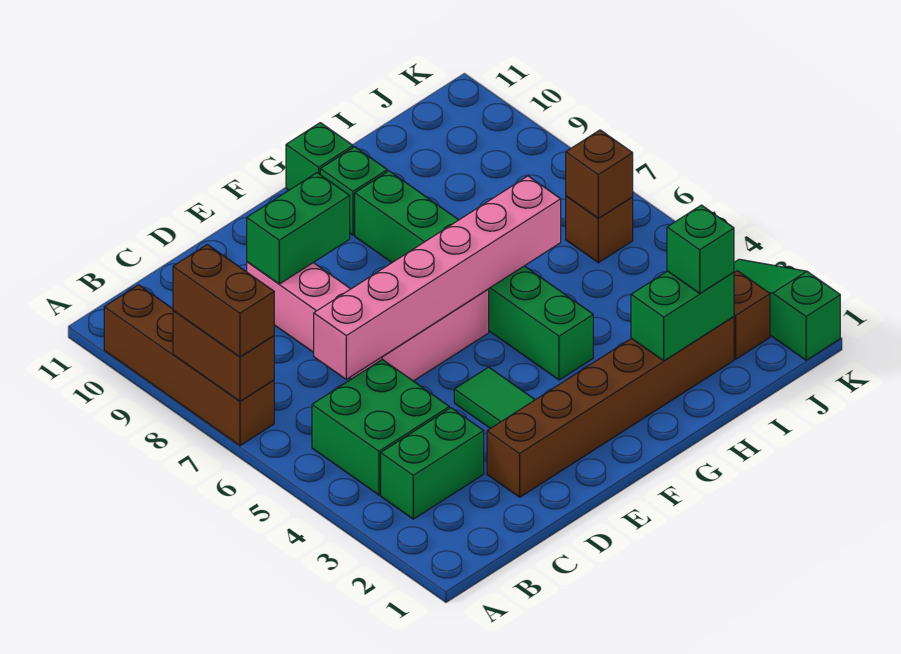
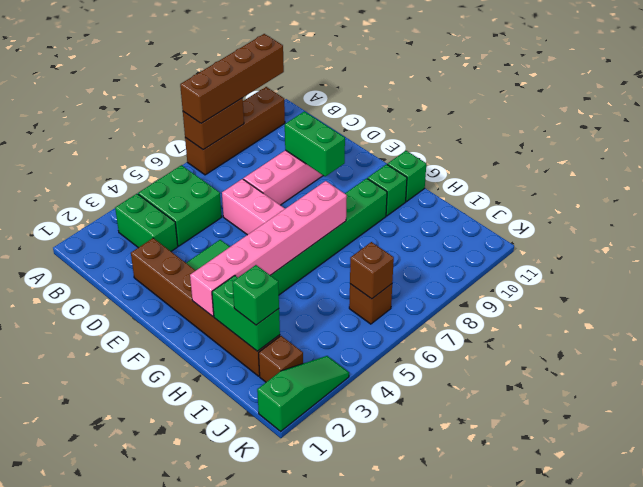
brown 1x2 brick [173,245,274,357] -> brown 1x4 brick [180,34,284,123]
pink 1x6 brick [314,176,561,379] -> pink 1x6 brick turned to [190,181,347,316]

